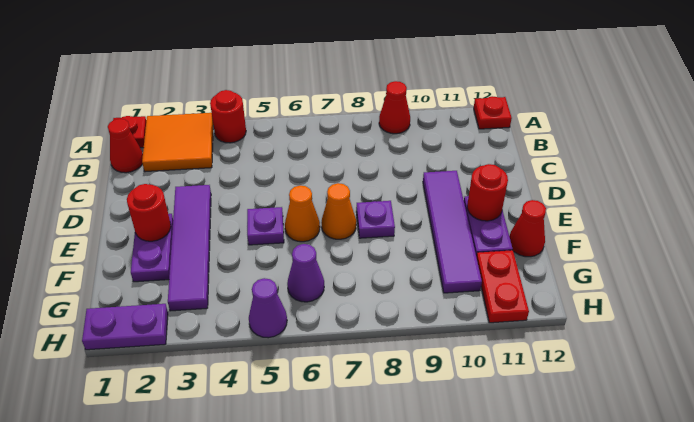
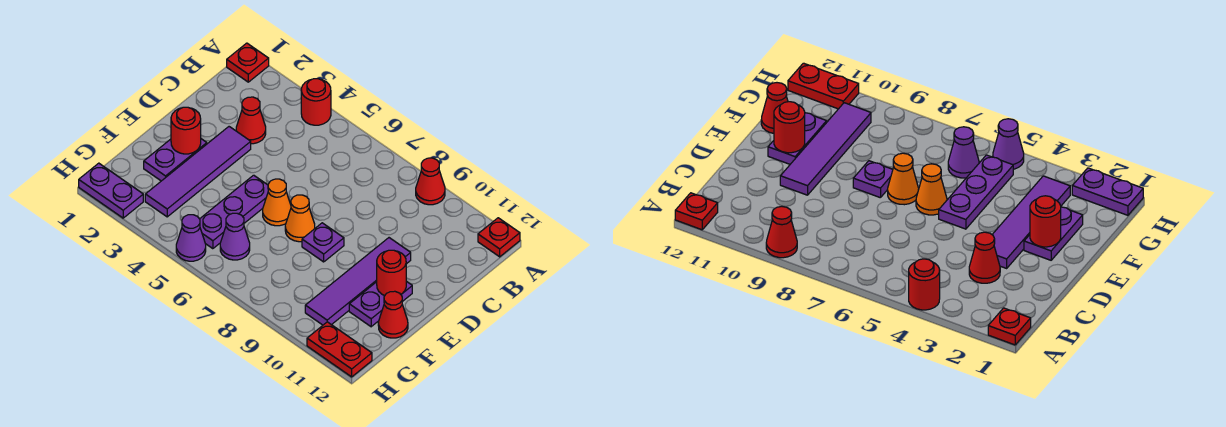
orange 2x2 tile [142,113,213,172] -> none
red 1x1 cone [108,119,143,173] -> red 1x1 cone moved to [236,97,266,144]
purple 1x1 plate [247,207,284,245] -> purple 1x3 plate [200,175,268,249]
red 1x2 plate [476,250,529,323] -> red 1x2 plate turned to [307,322,372,377]

